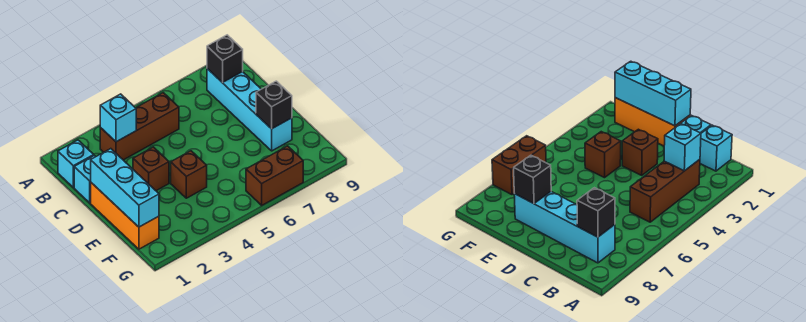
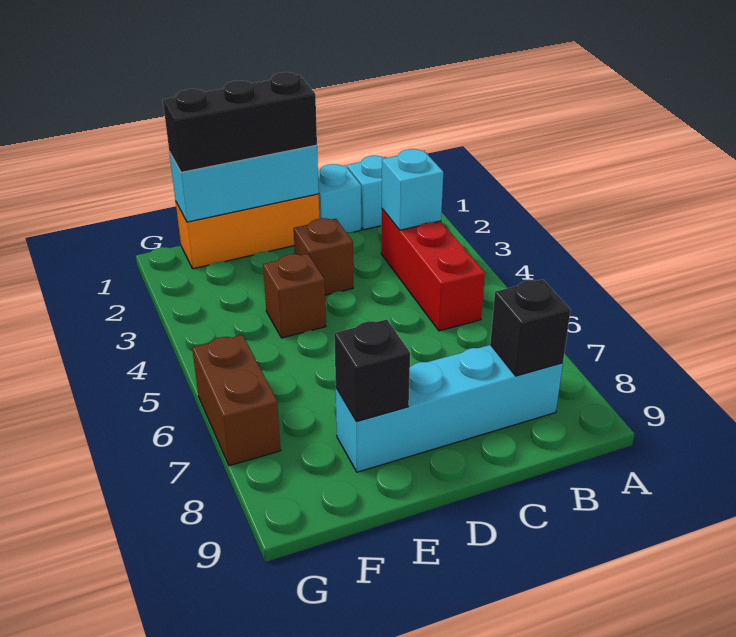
brown 1x3 brick [100,93,179,160] -> red 1x3 brick [381,209,485,331]
none -> black 1x3 brick [163,72,317,172]

